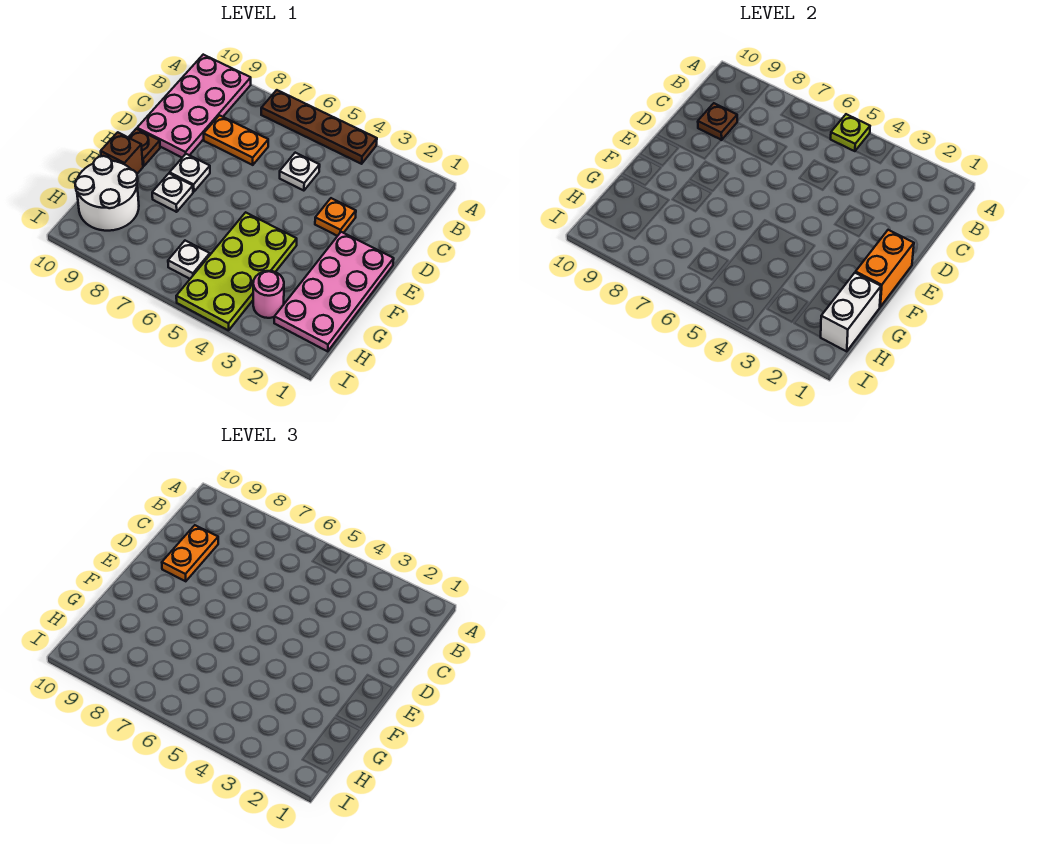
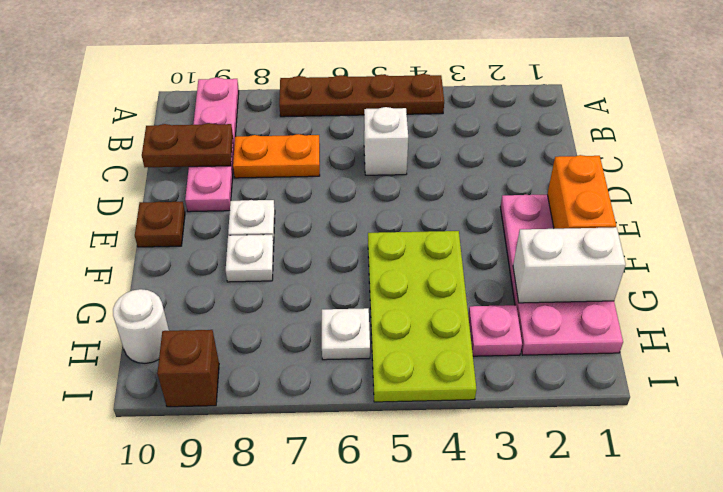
lime 1x1 plate [831,114,870,151] -> none
pink 2x4 plate [137,55,251,157] -> pink 1x4 plate [185,77,239,212]
white 1x1 plate [280,153,320,191] -> white 1x1 brick [364,107,408,175]
brown 1x1 plate [698,103,737,140] -> brown 1x2 plate [142,123,233,167]
orange 1x2 plate [162,525,218,581] -> none
orange 1x1 plate [315,198,356,236] -> none
brown 1x1 brick [101,132,143,174] -> brown 1x1 brick moved to [157,330,219,407]
white 1x2 brick [821,273,881,351] -> white 1x2 brick turned to [513,227,626,303]
white 2x2 round brick [75,156,139,231] -> white 1x1 round brick [113,289,169,363]
pink 1x1 round brick [253,271,284,318] -> pink 1x1 plate [468,305,522,356]

